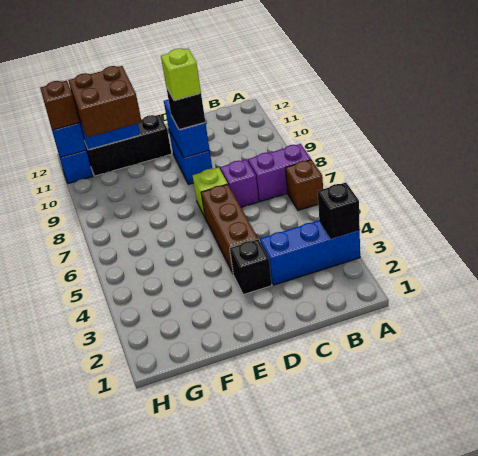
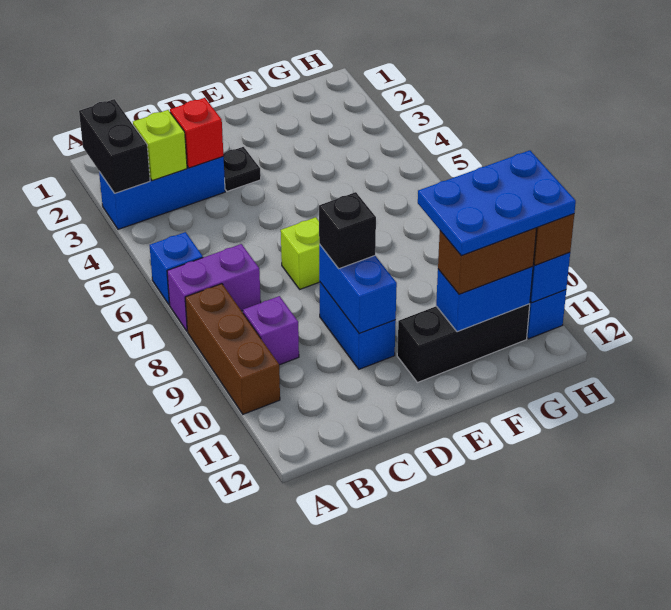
black 1x1 brick [318,183,360,238] -> black 1x2 brick [79,99,150,193]
brown 1x1 brick [286,160,323,210] -> blue 1x1 brick [150,232,203,305]
none -> red 1x1 brick [170,98,223,168]
purple 1x1 brick [220,160,259,207] -> purple 1x1 brick moved to [243,296,299,365]
black 1x1 brick [230,239,272,295] -> black 1x1 plate [223,147,261,191]
brown 1x3 brick [201,184,258,273] -> brown 1x3 brick moved to [185,284,280,414]
lime 1x1 brick [161,48,201,100] -> lime 1x1 brick moved to [133,110,187,181]
brown 2x2 brick [68,66,142,137] -> brown 1x2 brick [438,228,537,294]
none -> blue 2x3 plate [418,150,576,256]

